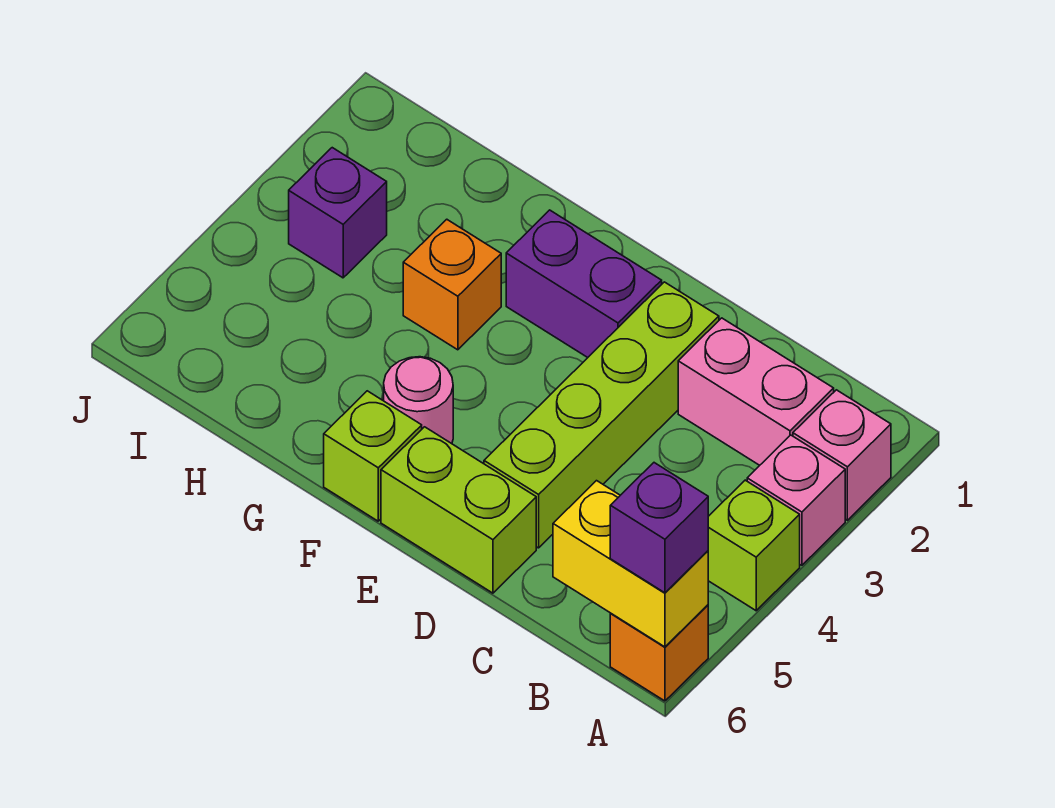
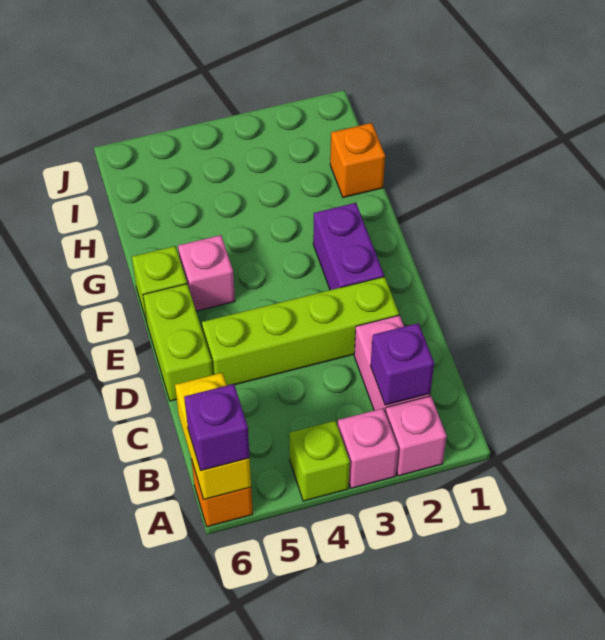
pink 1x1 round brick [384,357,453,444] -> pink 1x1 brick [178,235,235,311]
orange 1x1 brick [403,219,501,350] -> orange 1x1 brick moved to [330,123,385,198]
purple 1x1 brick [289,148,387,278] -> purple 1x1 brick moved to [371,323,434,405]

